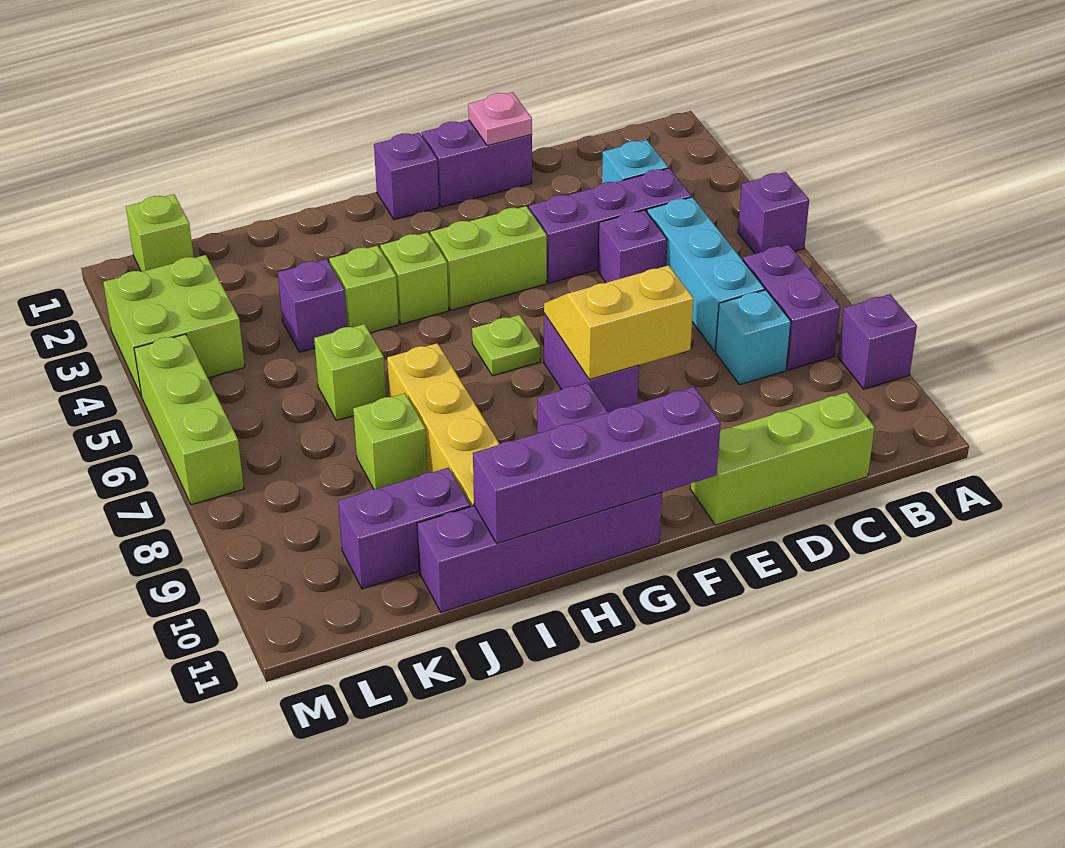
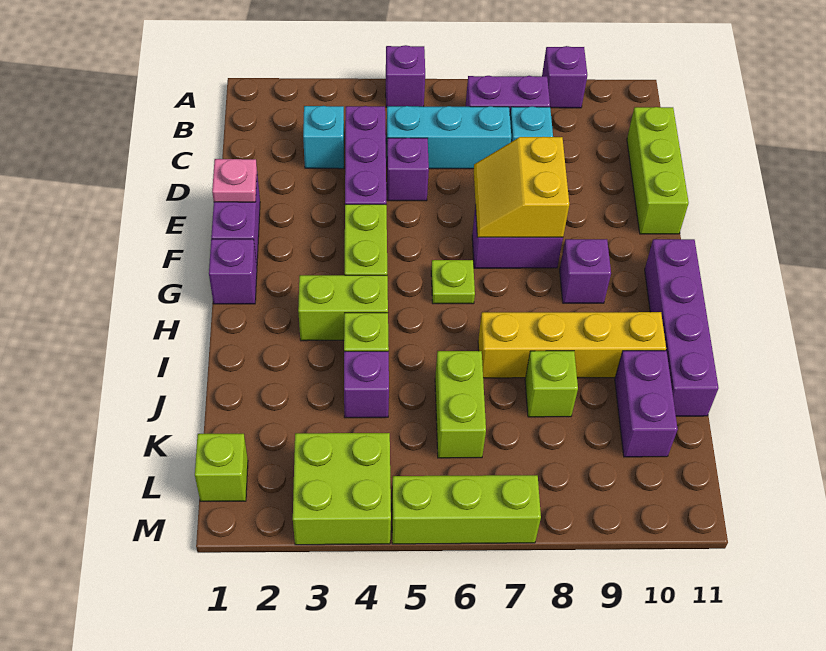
purple 1x4 brick [473,387,721,544] -> none
lime 1x1 brick [380,232,449,324] -> lime 1x2 brick [298,275,388,341]
lime 1x1 brick [314,324,386,421] -> lime 1x2 brick [435,351,486,458]

